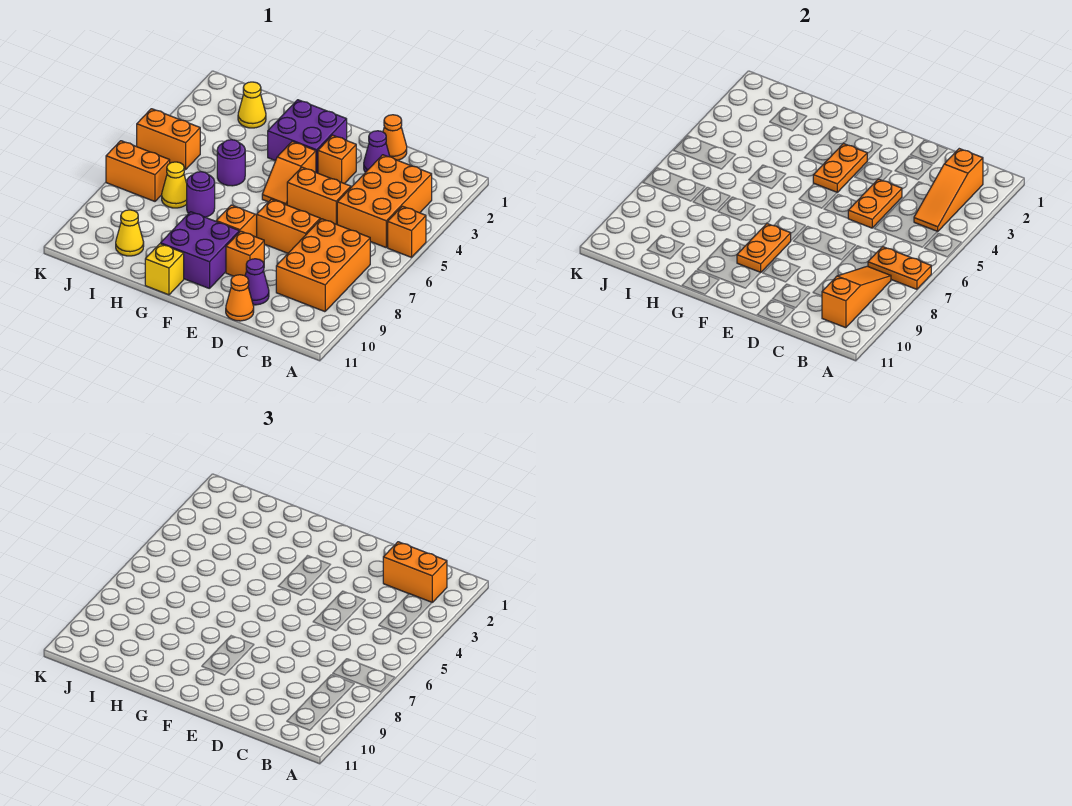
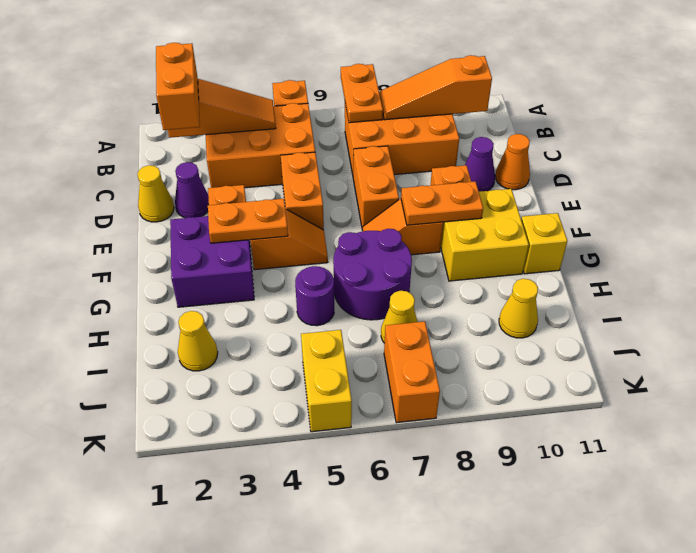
orange 1x1 cone [383,115,407,160] -> yellow 1x1 cone [137,165,174,222]
orange 1x2 plate [848,179,902,228] -> none
purple 2x2 brick [161,212,239,289] -> yellow 2x2 brick [441,189,529,281]
purple 1x1 round brick [187,172,215,217] -> purple 2x2 round brick [333,229,412,320]
orange 1x2 brick [137,109,200,169] -> yellow 1x2 brick [301,330,352,432]

